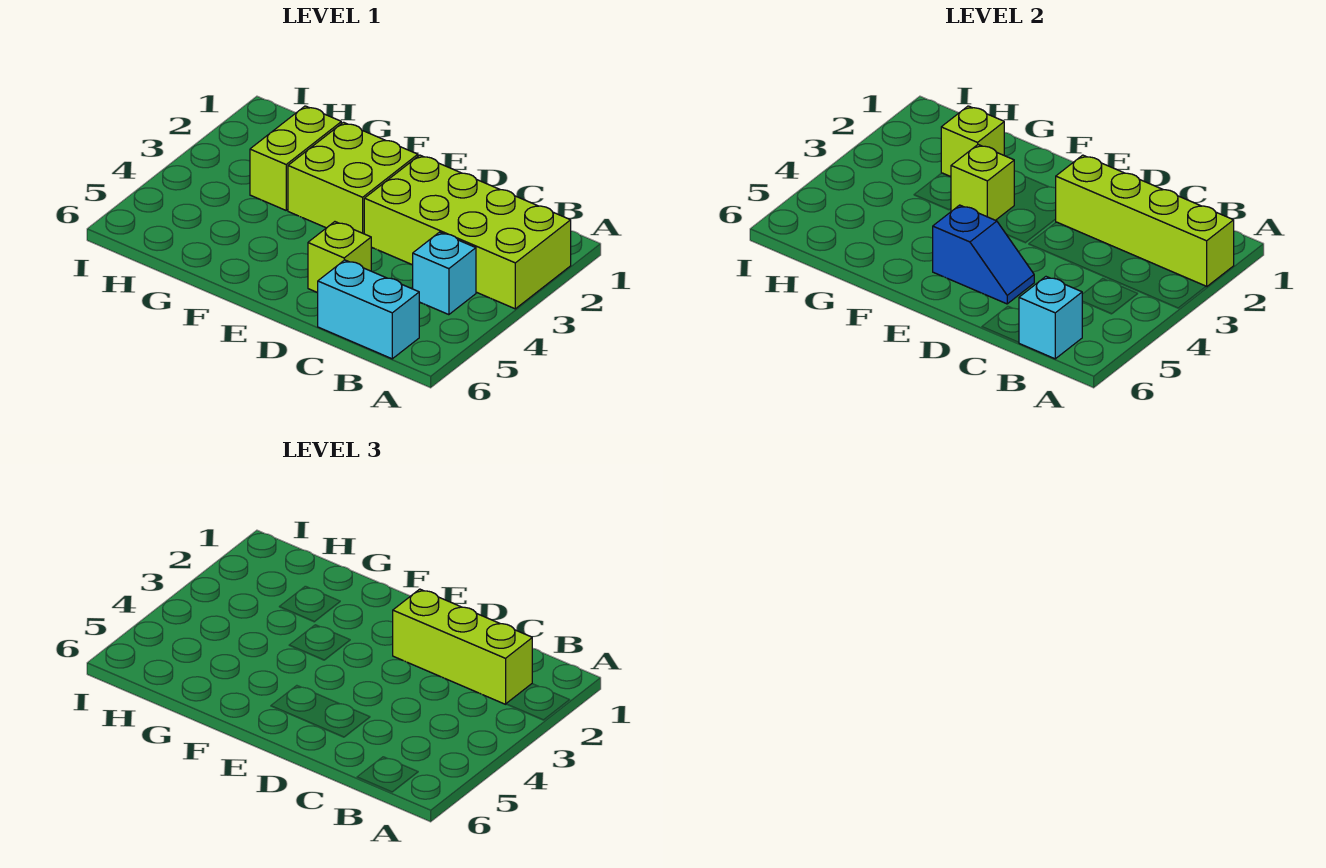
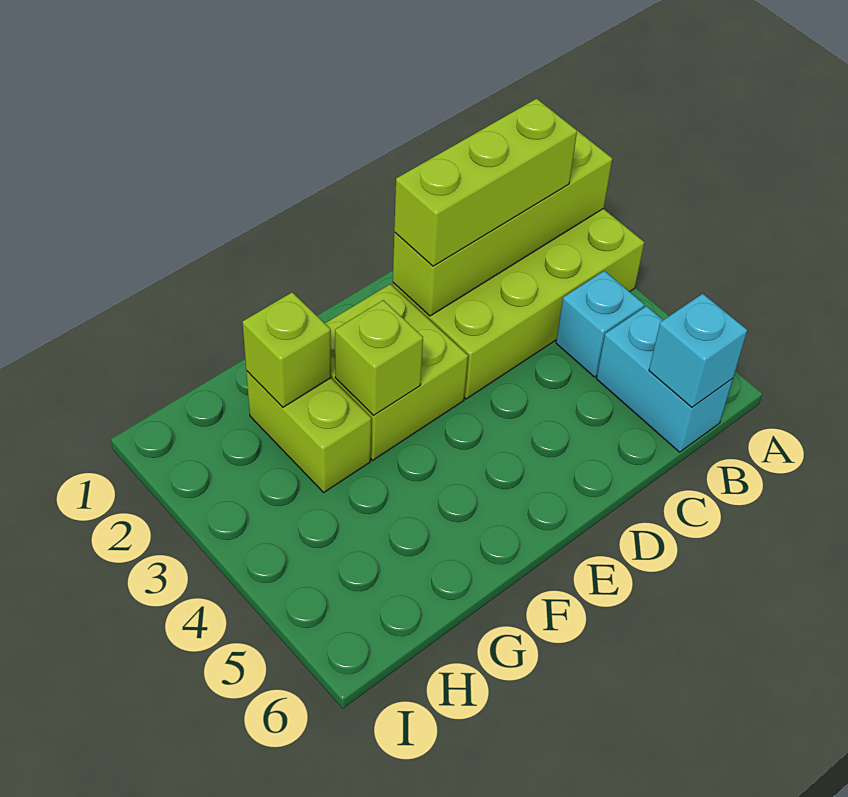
cyan 1x2 brick [318,260,419,359] -> cyan 1x2 brick turned to [597,306,733,452]
lime 1x1 brick [308,222,371,293] -> none
blue 1x2 slope [933,205,1034,304] -> none

